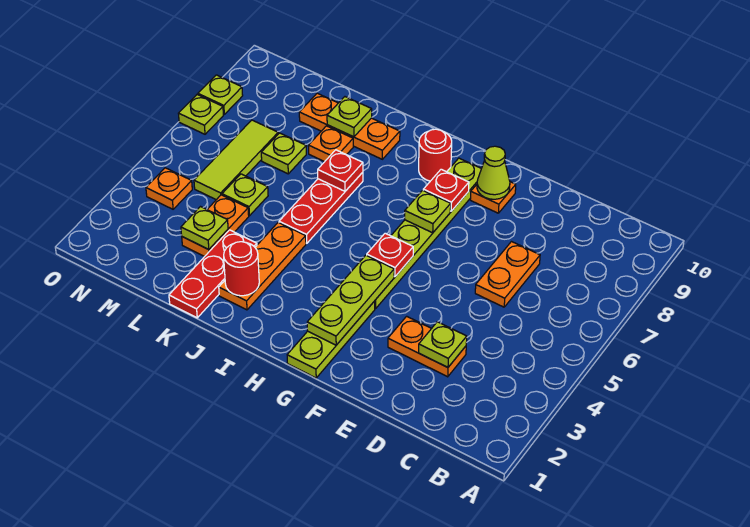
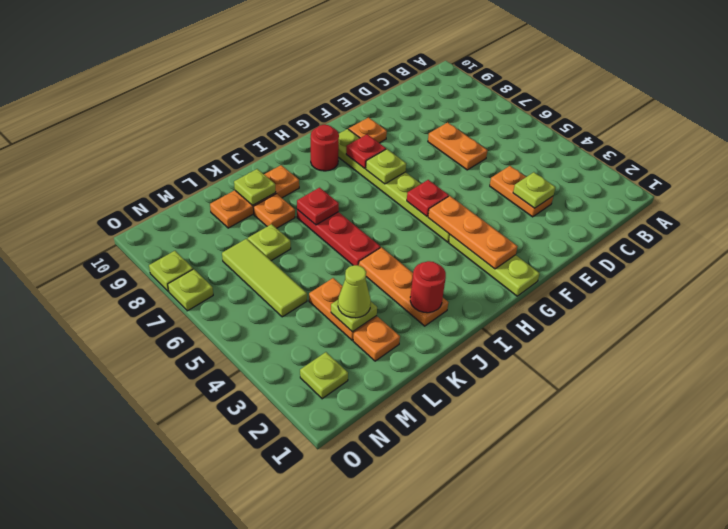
orange 1x2 plate [388,316,466,377] -> orange 1x2 plate turned to [490,166,553,217]
lime 1x1 cone [477,146,510,199] -> lime 1x1 cone moved to [338,265,371,318]
lime 1x3 plate [307,255,394,345] -> orange 1x3 plate [428,196,517,269]
red 1x3 plate [169,230,257,318] -> none
lime 1x1 plate [222,174,268,216] -> lime 1x1 plate moved to [300,352,348,399]
orange 1x1 plate [146,168,192,209] -> orange 1x1 plate moved to [353,317,400,361]

